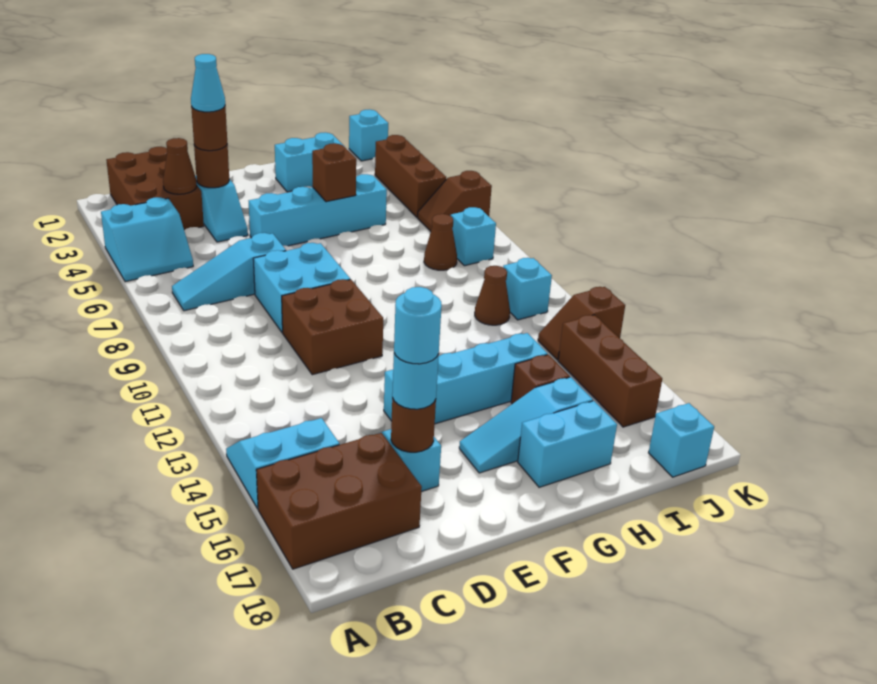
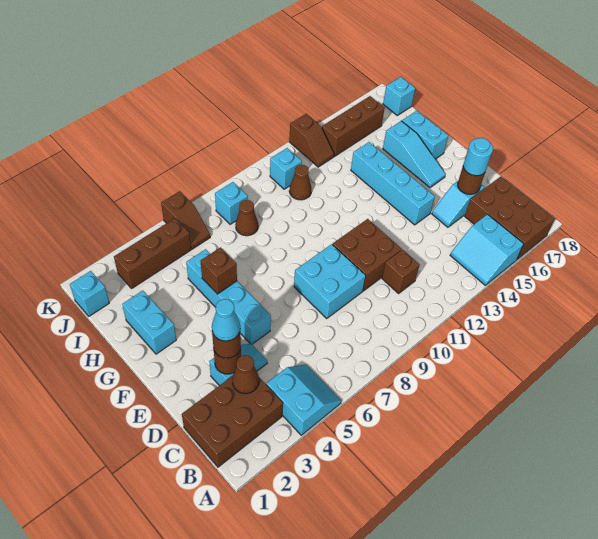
cyan 1x3 slope [172,233,286,311] -> none
cyan 1x1 round brick [394,287,442,364] -> none
brown 1x1 brick [511,355,570,404] -> brown 1x1 brick moved to [382,250,420,293]

